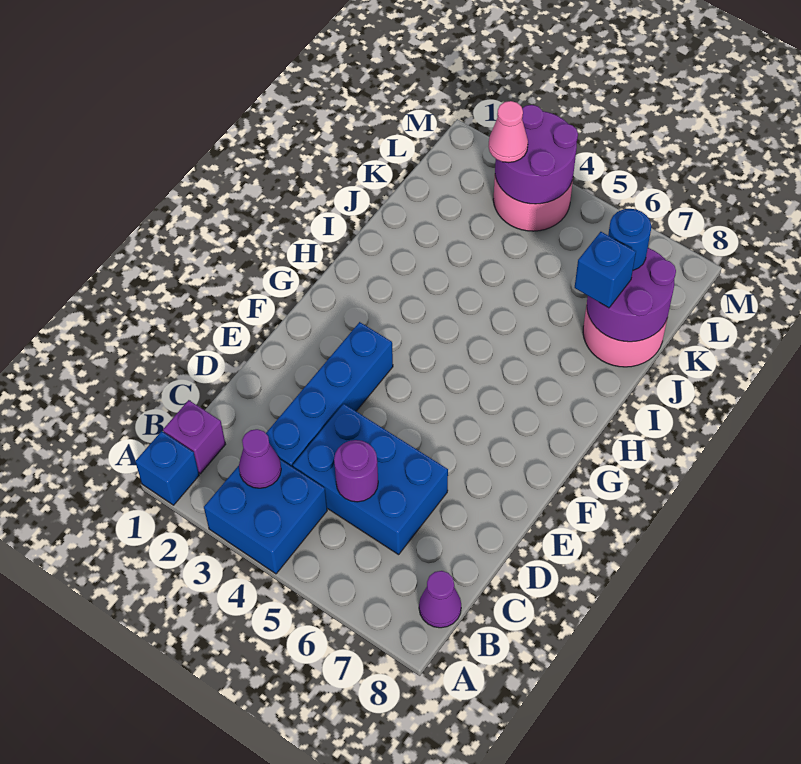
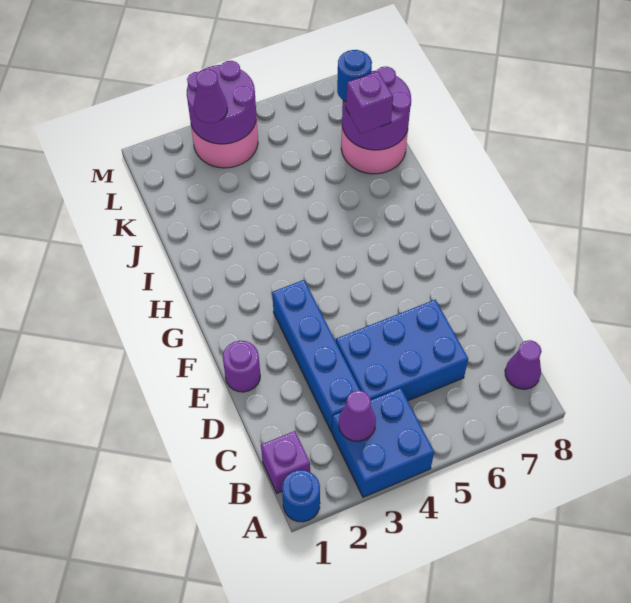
blue 1x1 brick [135,431,199,505] -> blue 1x1 round brick [282,470,320,522]
purple 1x1 round brick [334,440,378,502] -> purple 1x1 round brick moved to [223,341,260,392]
blue 1x1 brick [575,232,636,308] -> purple 1x1 brick [346,72,393,134]
pink 1x1 cone [489,101,528,163] -> purple 1x1 cone [193,70,228,123]

